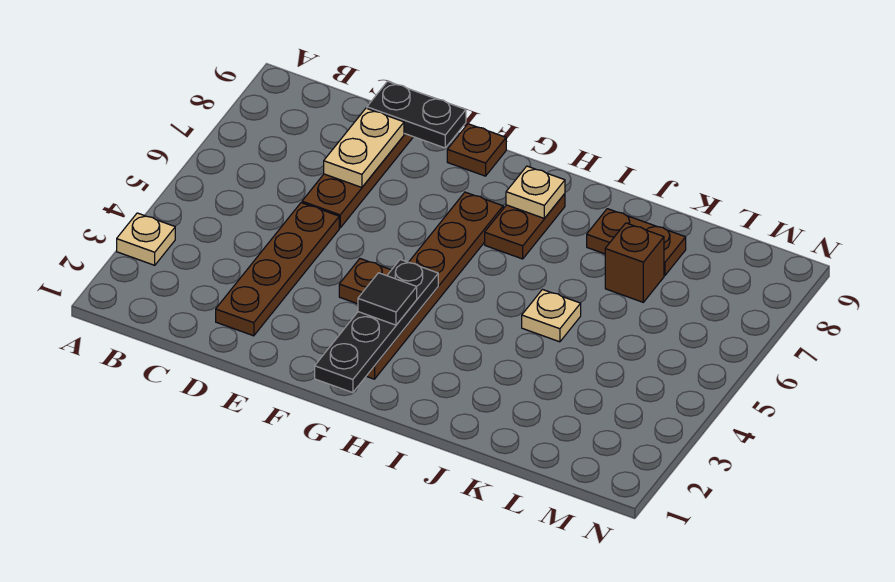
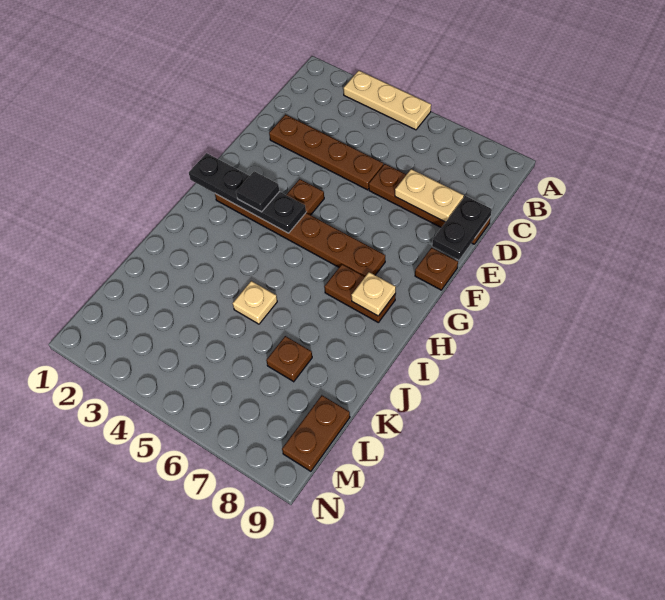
tan 1x1 plate [117,213,175,265] -> tan 1x3 plate [343,71,431,130]
brown 1x2 plate [587,209,686,275] -> brown 1x2 plate moved to [282,395,350,471]
brown 1x1 brick [605,223,664,302] -> brown 1x1 plate [266,336,312,382]

